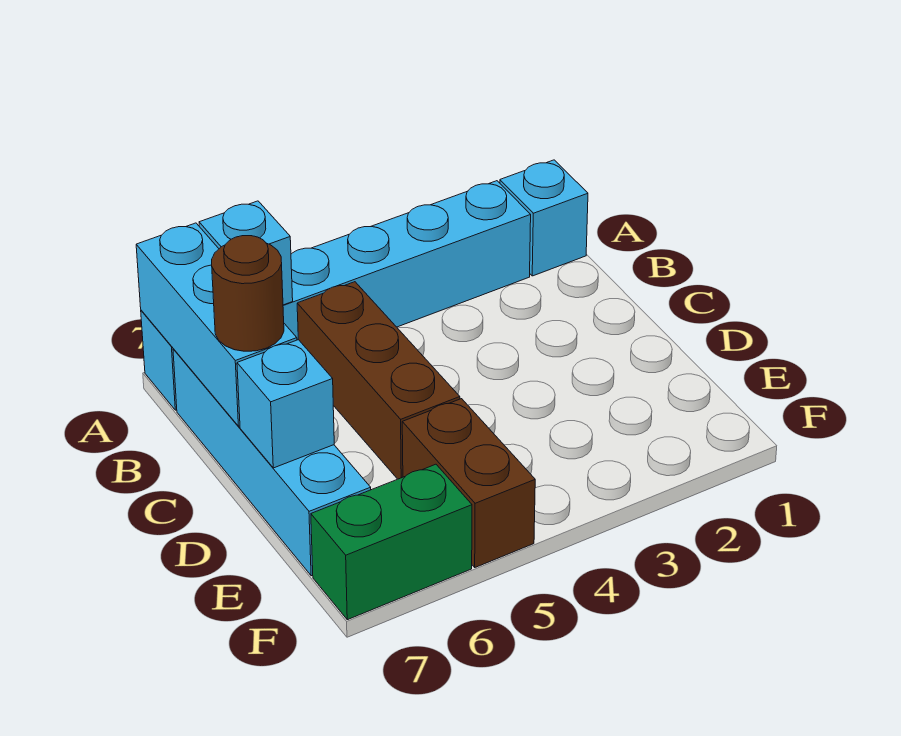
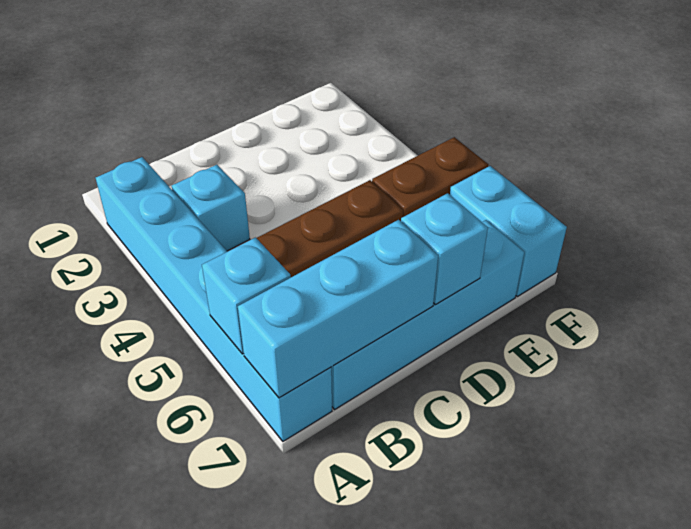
cyan 1x1 brick [500,160,588,276] -> cyan 1x1 brick moved to [172,165,250,251]
brown 1x1 round brick [212,236,284,351] -> none
green 1x2 brick [311,464,472,620] -> cyan 1x2 brick [450,166,567,296]

